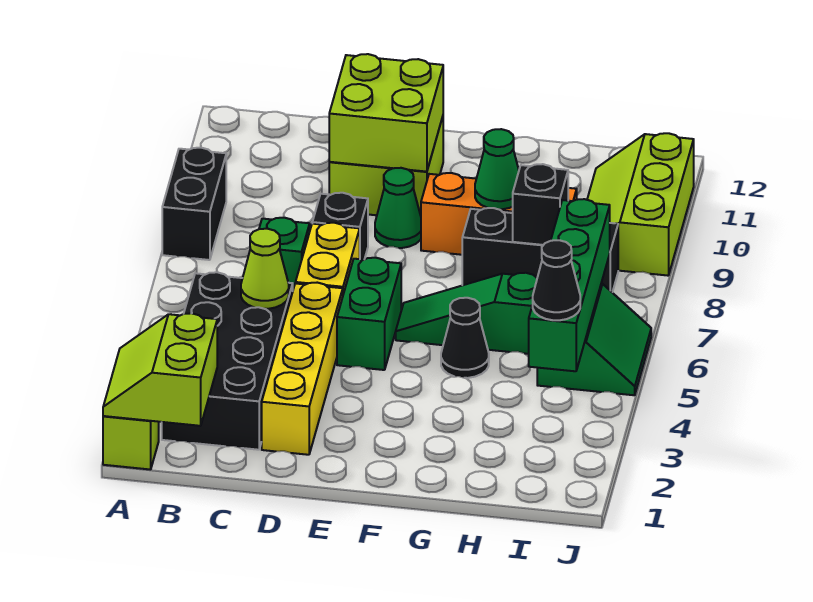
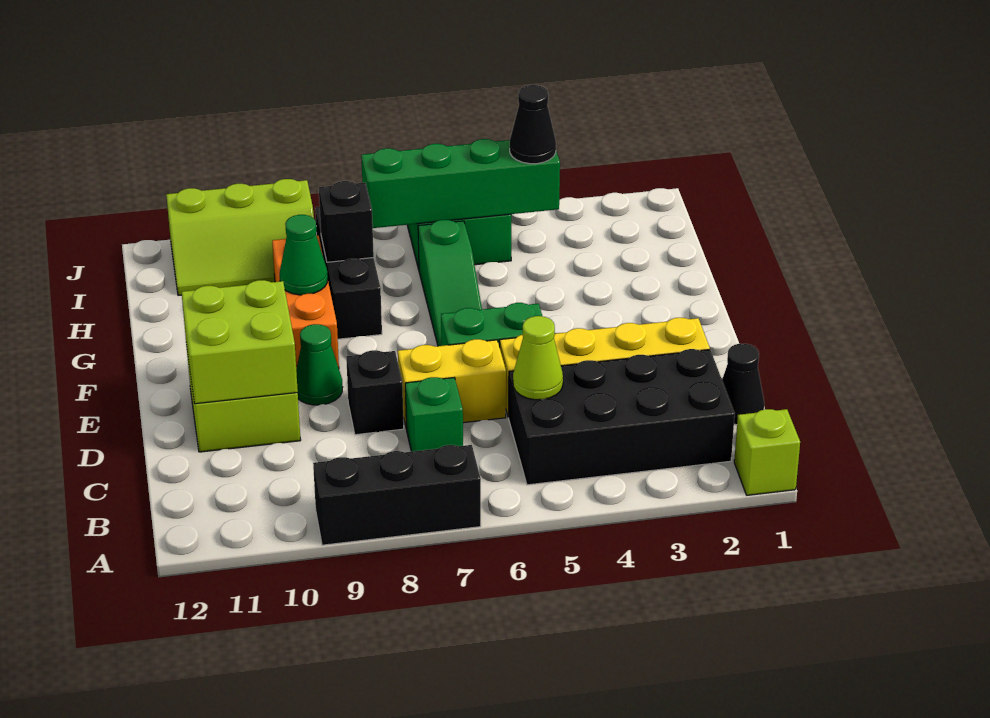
lime 2x2 slope [103,313,217,426] -> none
black 1x2 brick [162,148,226,260] -> black 1x3 brick [313,445,481,545]
black 1x1 cone [441,298,489,378] -> black 1x1 cone moved to [722,344,764,425]

